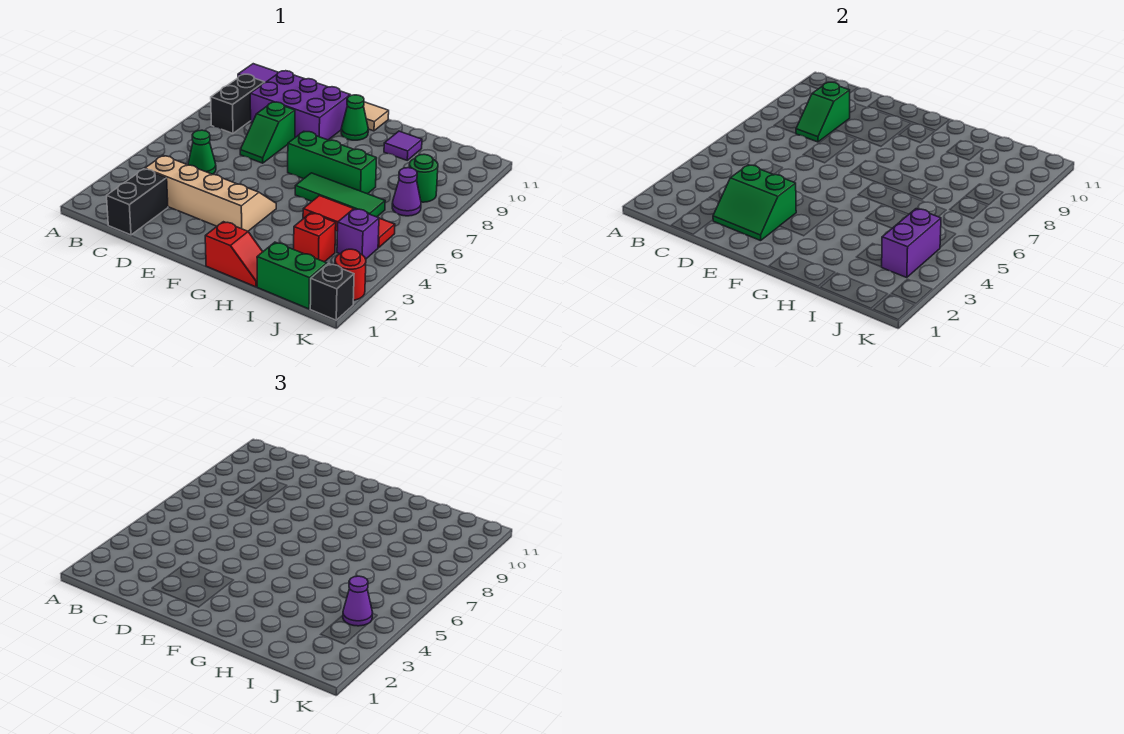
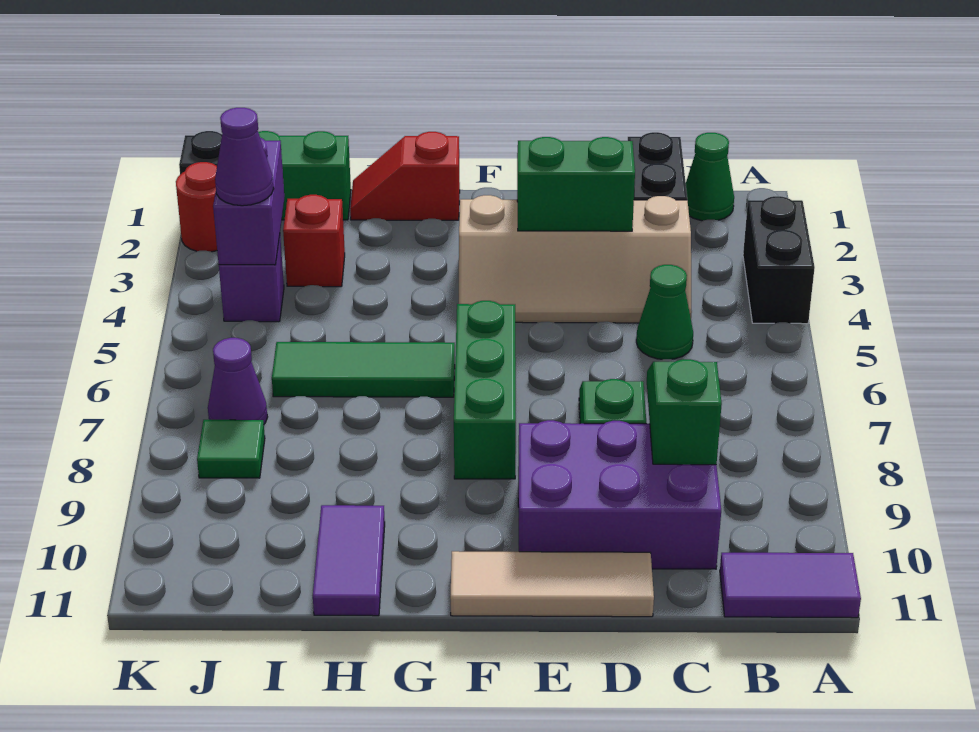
black 1x2 brick [211,74,265,133] -> black 1x2 brick moved to [743,196,815,324]
green 1x3 brick [288,131,377,194] -> green 1x3 brick turned to [454,301,516,479]
green 1x1 cone [341,95,368,140] -> green 1x1 cone moved to [686,133,734,221]
red 1x3 tile [303,196,395,248] -> none
purple 1x1 tile [384,131,422,160] -> purple 1x2 tile [313,505,385,616]
green 1x1 round brick [409,154,438,202] -> green 1x1 tile [197,420,265,478]

